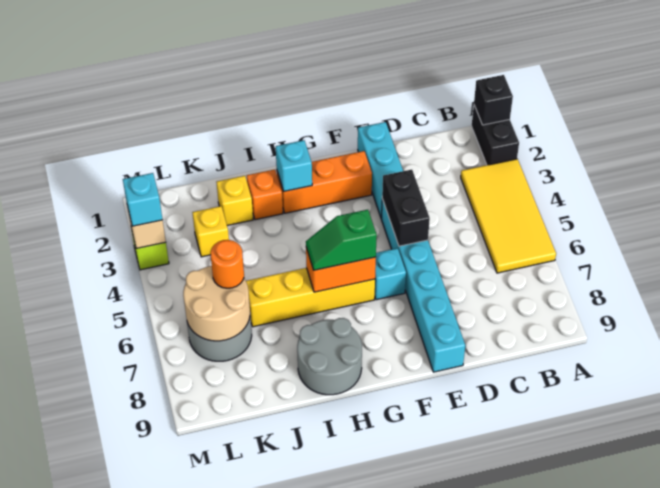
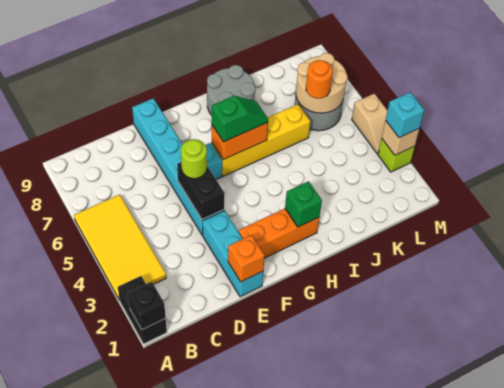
none -> lime 1x1 round brick [181,139,207,179]
cyan 1x1 brick [276,140,312,191] -> green 1x1 brick [285,181,322,227]
orange 1x1 brick [247,169,283,220] -> orange 1x1 brick moved to [228,235,265,282]
yellow 1x1 brick [217,176,253,225] -> none
yellow 1x1 brick [192,206,229,257] -> none
none -> tan 1x2 slope [352,94,387,154]

